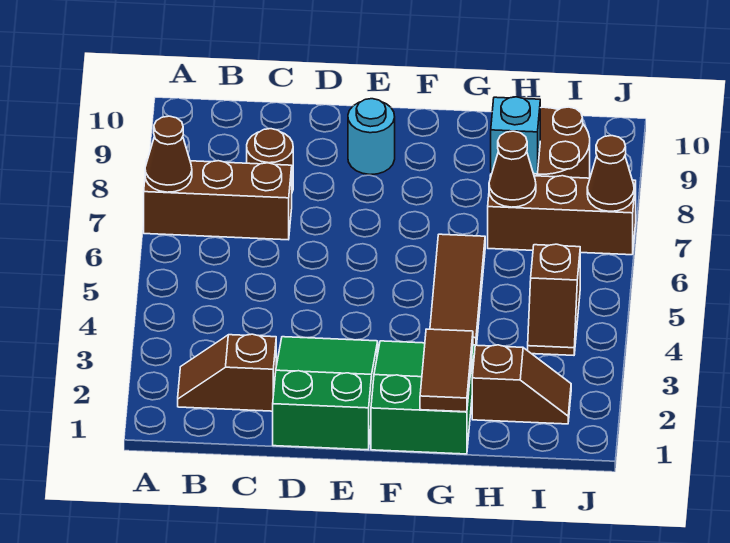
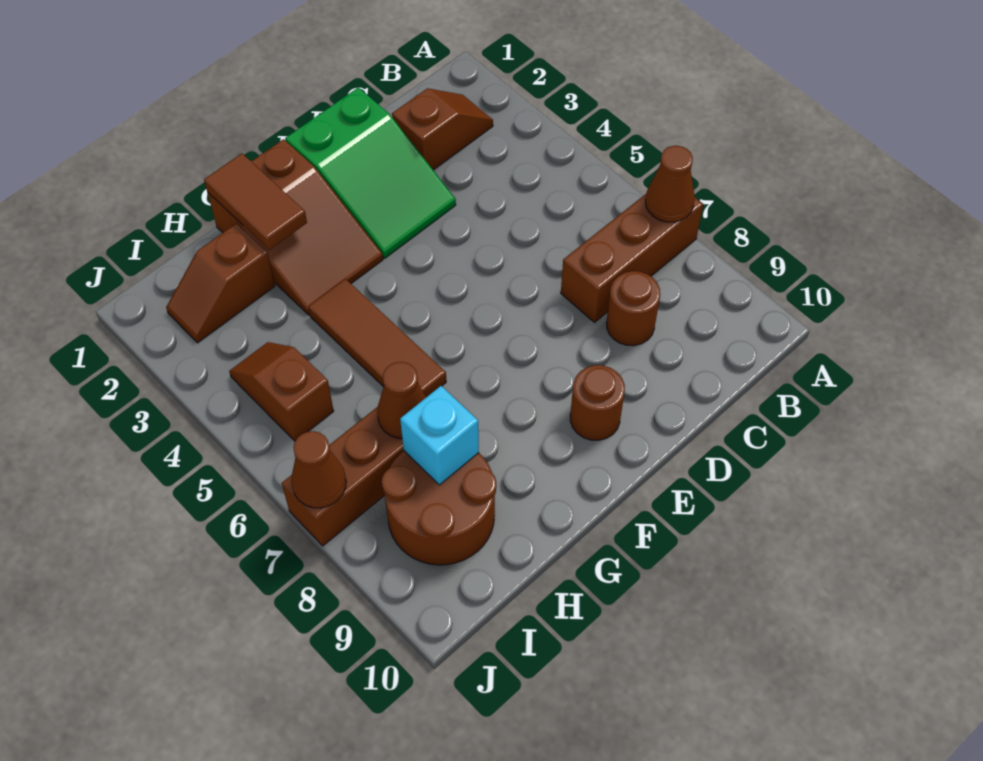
cyan 1x1 round brick [348,99,395,174] -> brown 1x1 round brick [570,365,625,440]
green 2x3 slope [371,341,476,454] -> brown 2x3 slope [207,139,383,315]

